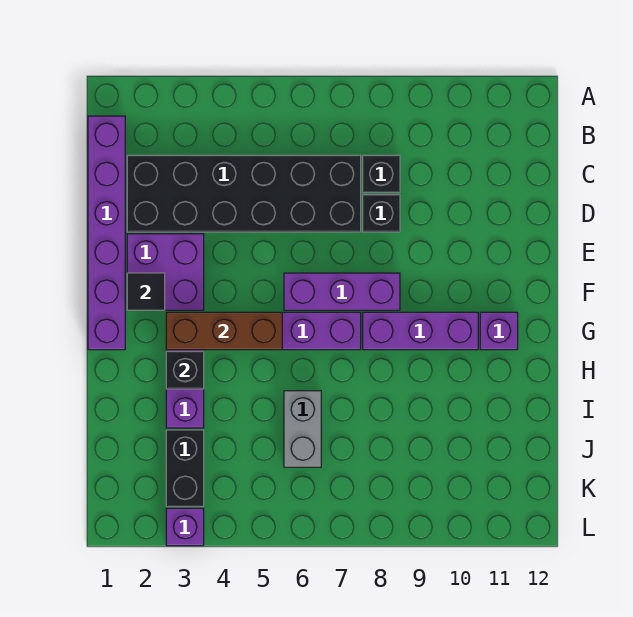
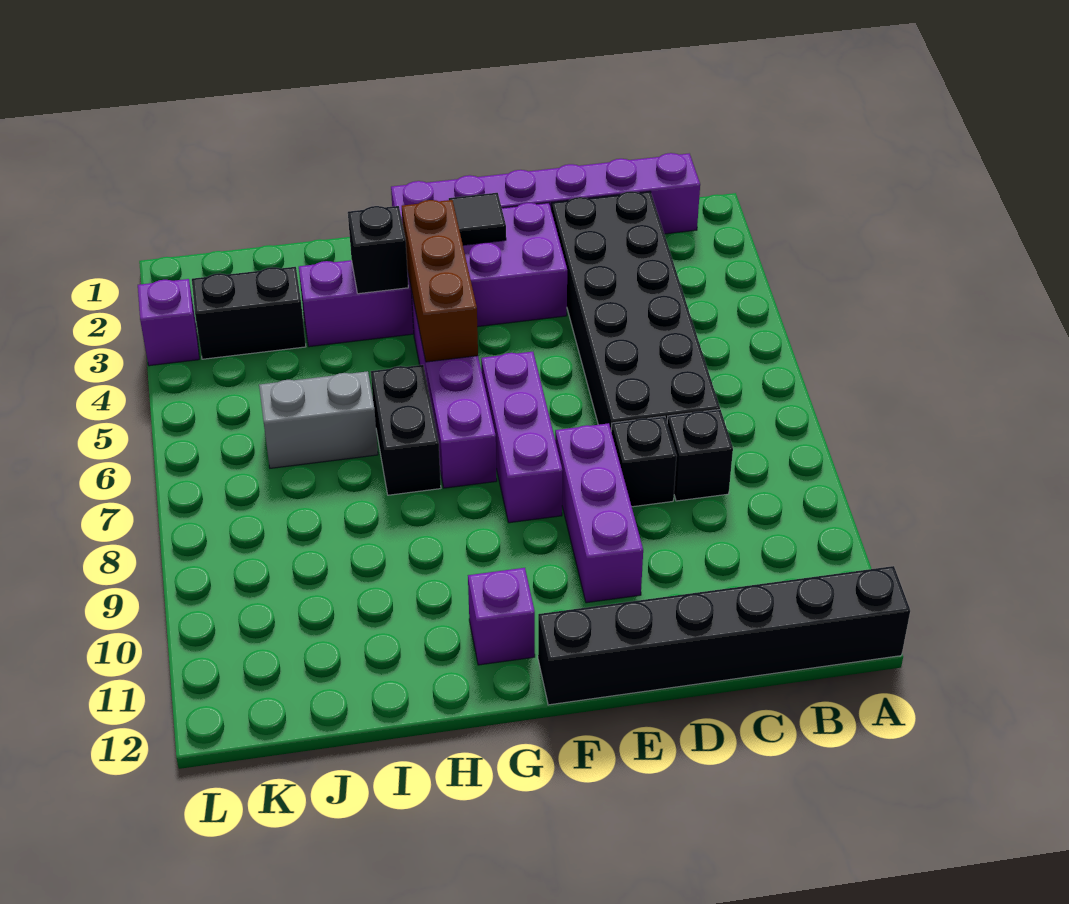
none -> black 1x6 brick [538,566,910,705]
purple 1x3 brick [363,312,478,350] -> purple 1x3 brick moved to [555,423,643,603]
none -> black 1x2 brick [371,365,441,495]

